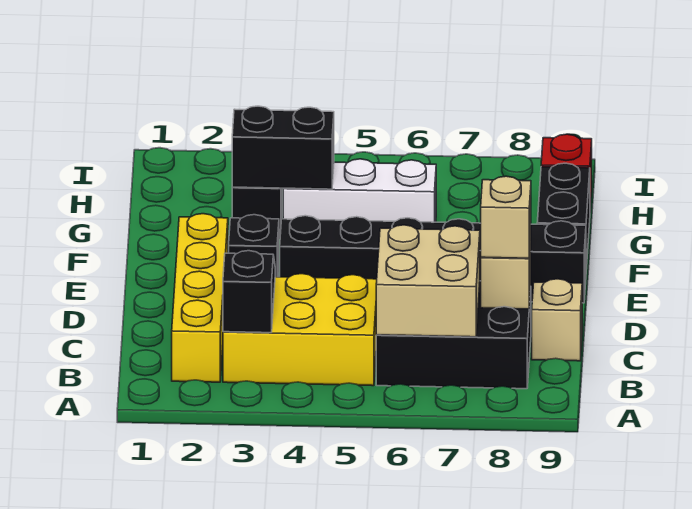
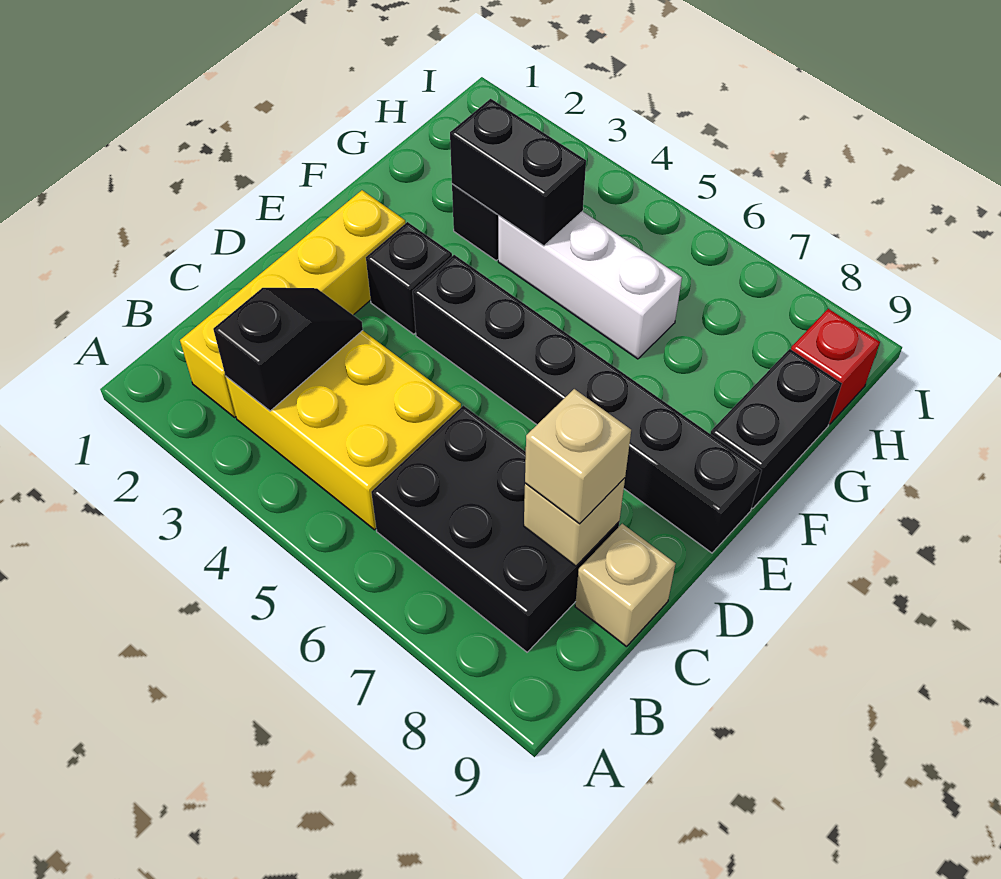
tan 2x2 brick [376,225,480,337] -> none

